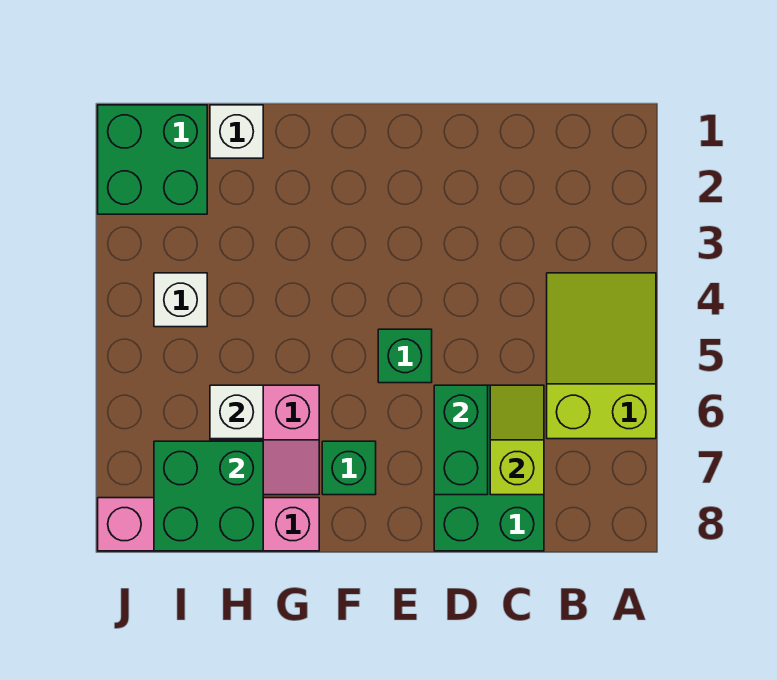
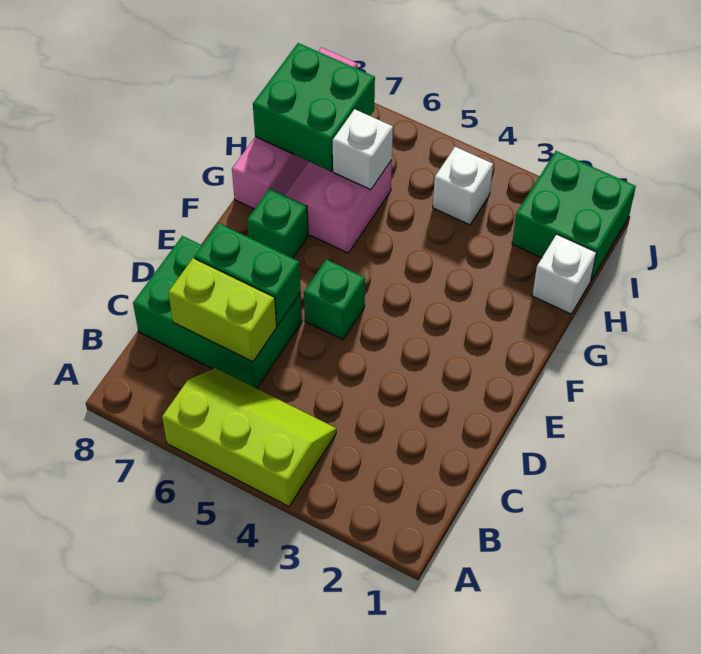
lime 2x3 slope [547,273,656,439] -> lime 2x3 slope turned to [162,368,336,506]
lime 1x2 slope [490,385,544,495] -> lime 1x2 brick [168,258,277,362]

